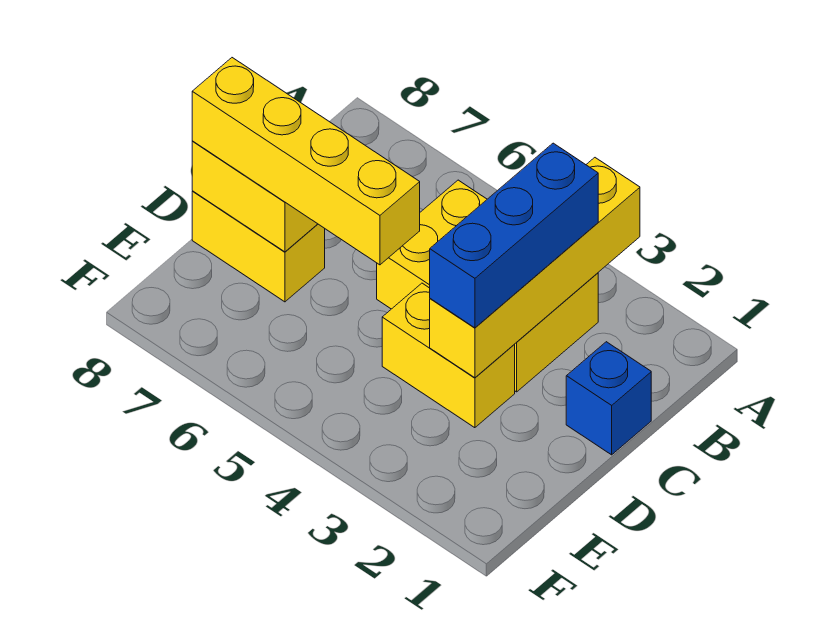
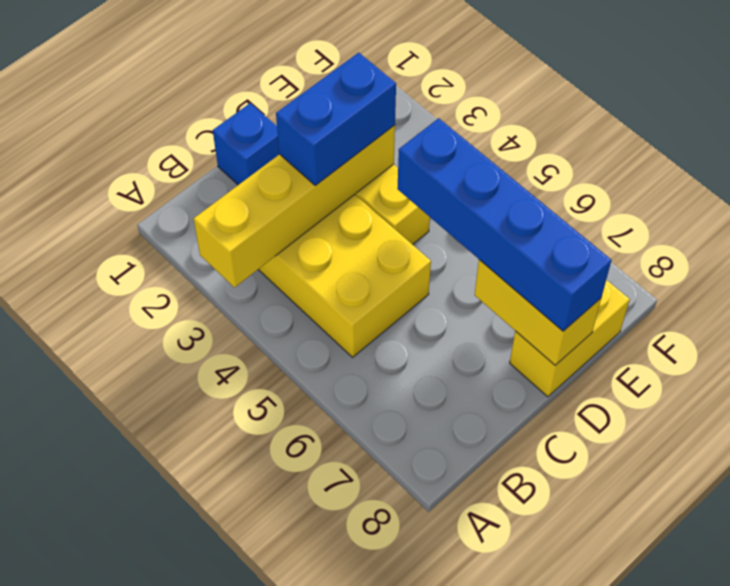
blue 1x3 brick [430,143,598,328] -> blue 1x2 brick [276,52,396,186]
yellow 1x4 brick [192,58,420,265] -> blue 1x4 brick [397,118,611,331]
yellow 1x2 brick [192,191,325,302] -> yellow 1x2 brick turned to [510,280,630,397]

